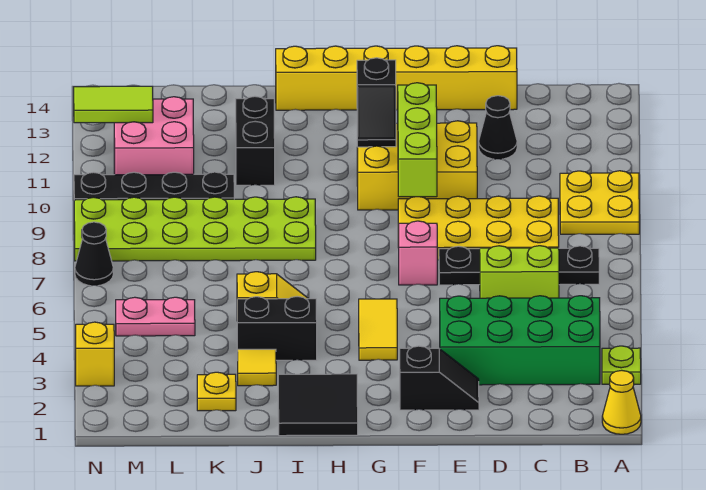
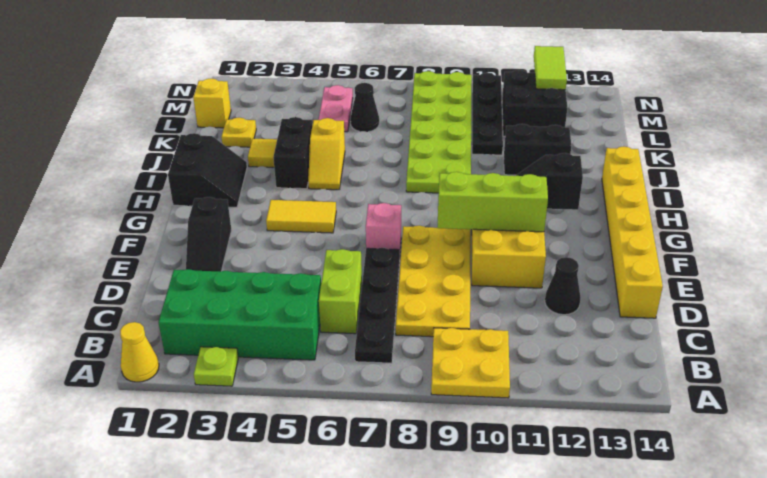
green 2x4 brick [440,296,600,385] -> green 2x4 brick turned to [158,269,321,360]
black 2x2 tile [278,374,358,436] -> black 2x2 slope [168,133,247,207]
pink 2x2 brick [114,97,194,175] -> black 2x2 brick [502,70,567,136]
yellow 1x1 brick [76,322,114,386] -> yellow 1x1 brick moved to [193,78,231,128]
black 1x1 cone [75,222,113,286] -> black 1x1 cone moved to [350,83,379,132]

